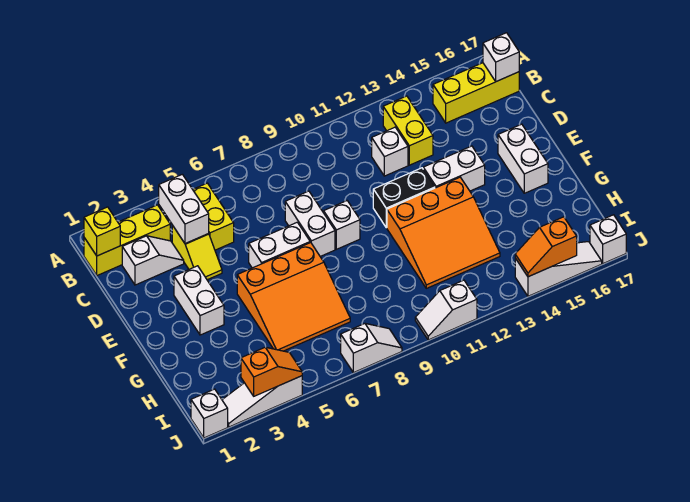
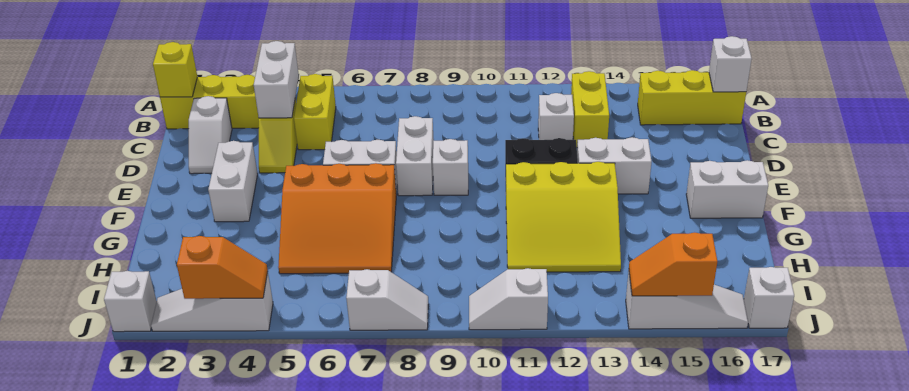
white 1x2 slope [122,236,184,285] -> white 1x2 slope turned to [189,96,232,174]
white 1x2 brick [498,124,548,193] -> white 1x2 brick turned to [686,160,768,218]
orange 3x3 slope [387,177,500,288] -> yellow 3x3 slope [506,162,621,272]

